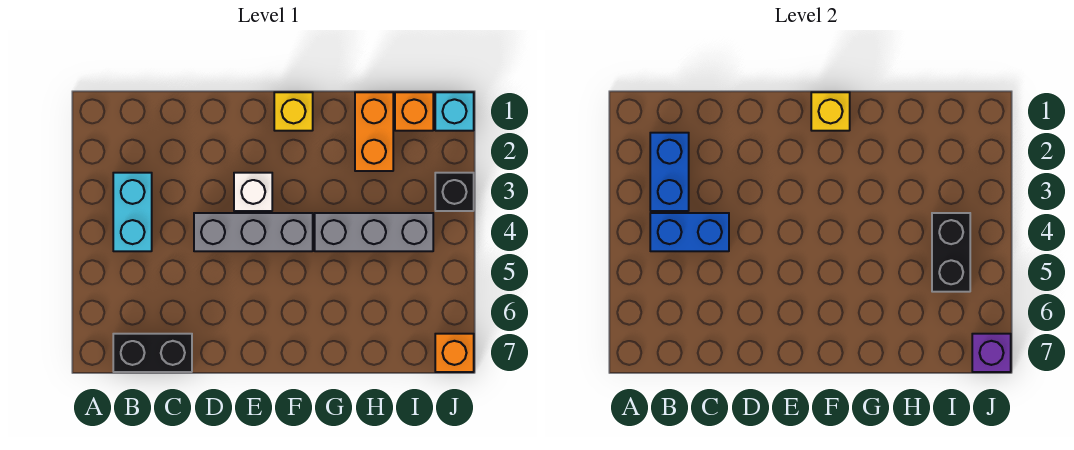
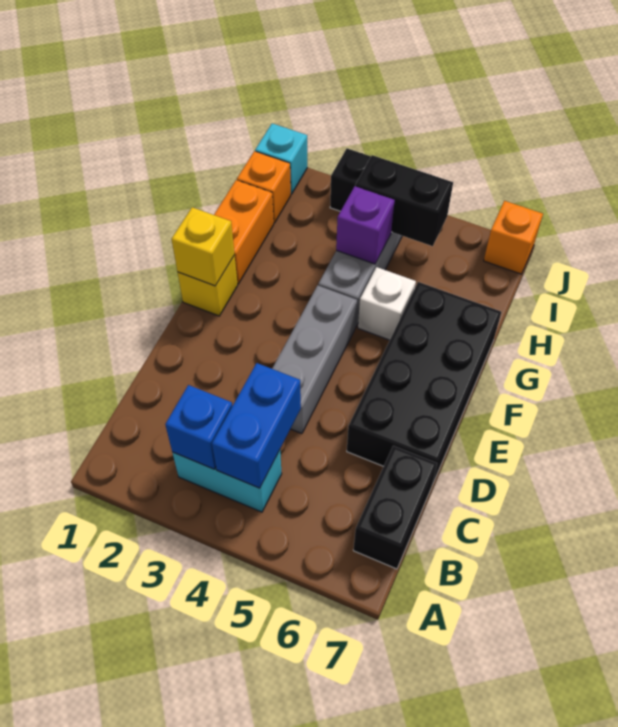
blue 1x2 brick [650,133,689,211] -> blue 1x1 brick [165,385,232,469]
none -> black 2x4 brick [347,282,501,485]
white 1x1 brick [234,173,272,211] -> white 1x1 brick moved to [358,267,416,340]
orange 1x2 brick [355,92,393,171] -> orange 1x2 brick turned to [214,180,274,284]
purple 1x1 brick [972,334,1011,372] -> purple 1x1 brick moved to [336,186,395,264]

